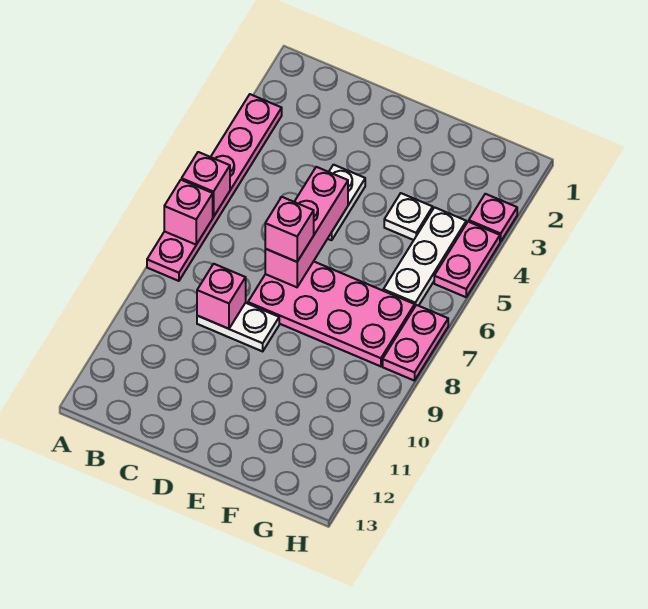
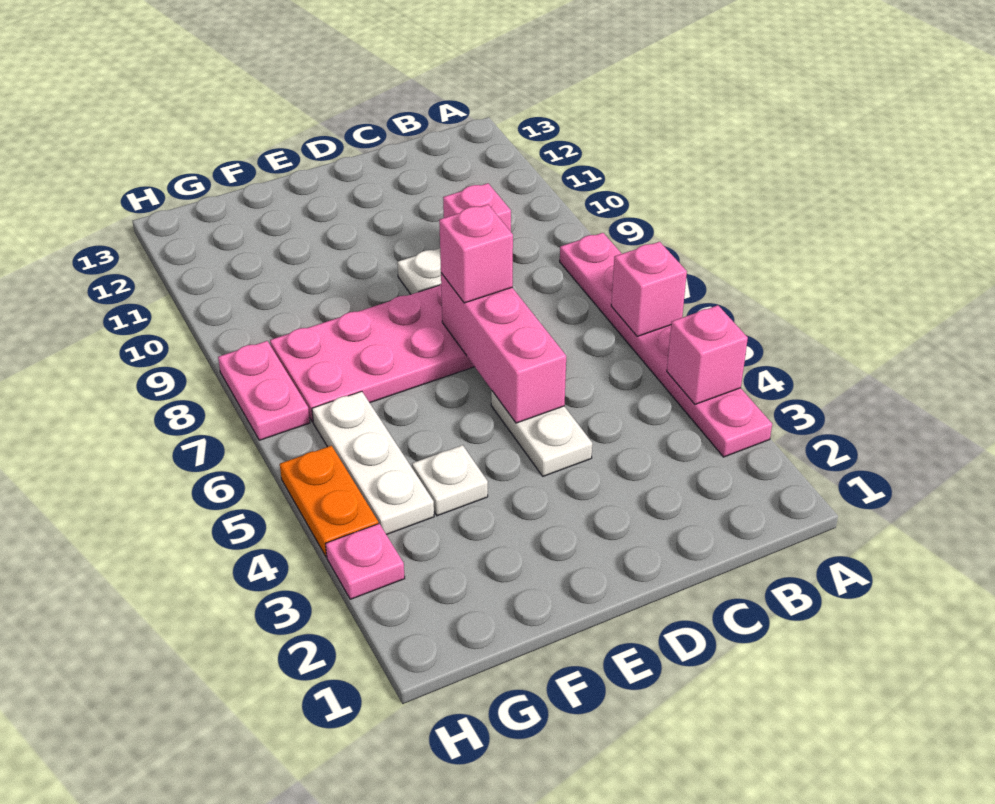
pink 1x1 brick [164,180,213,245] -> pink 1x1 brick moved to [667,305,748,404]
pink 1x2 plate [434,222,500,297] -> orange 1x2 plate [280,446,378,557]

